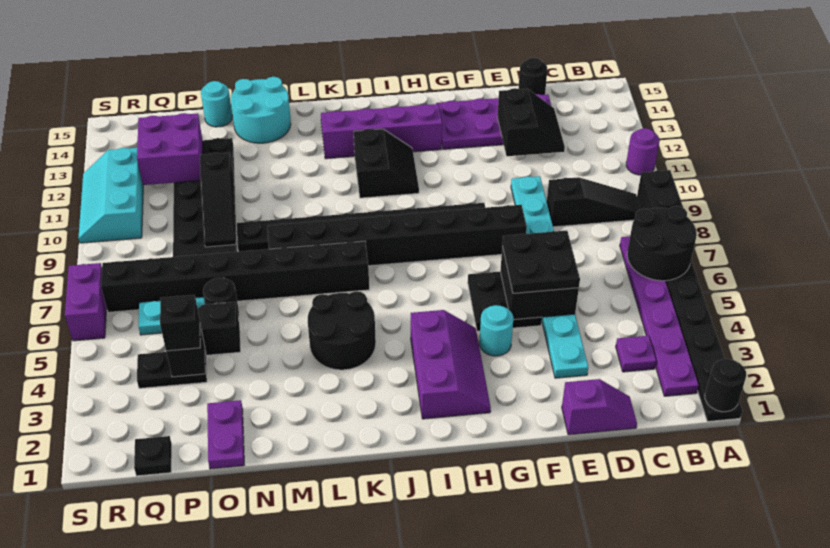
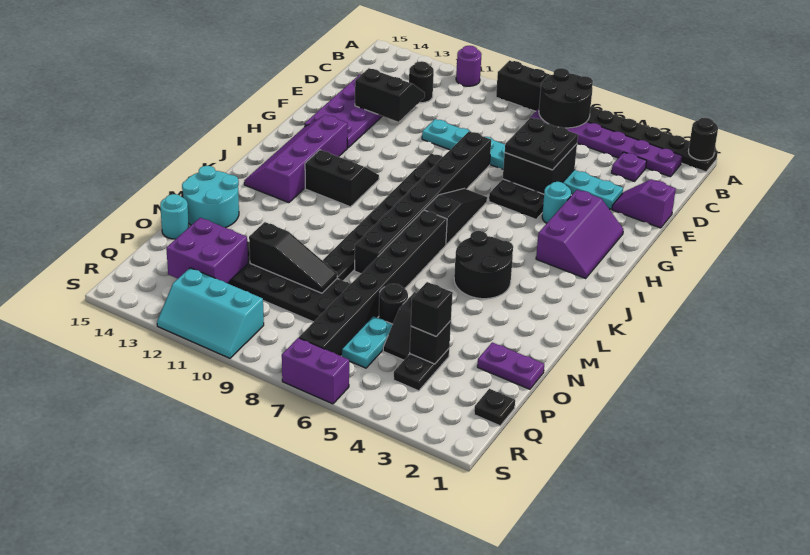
black 1x3 slope [547,177,641,227] -> black 1x3 slope moved to [424,188,487,245]
purple 1x2 slope [562,379,637,435] -> purple 1x2 slope turned to [612,179,676,228]
black 1x1 round brick [519,58,547,95] -> black 1x1 round brick moved to [409,61,434,103]
purple 2x3 slope [411,310,491,419] -> purple 2x3 slope turned to [536,190,623,278]

